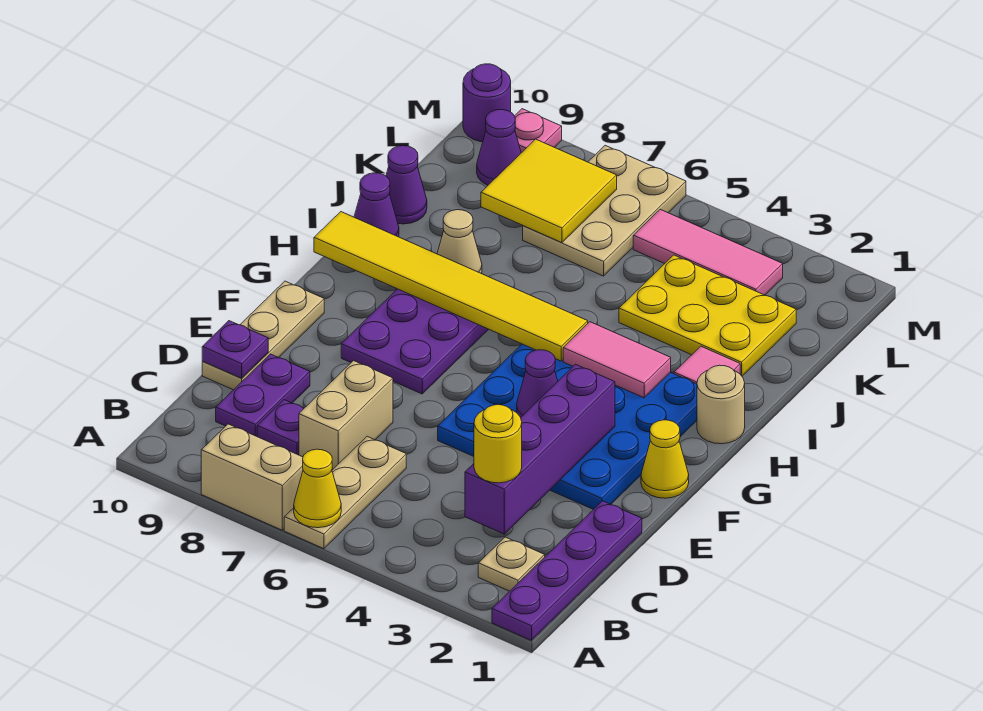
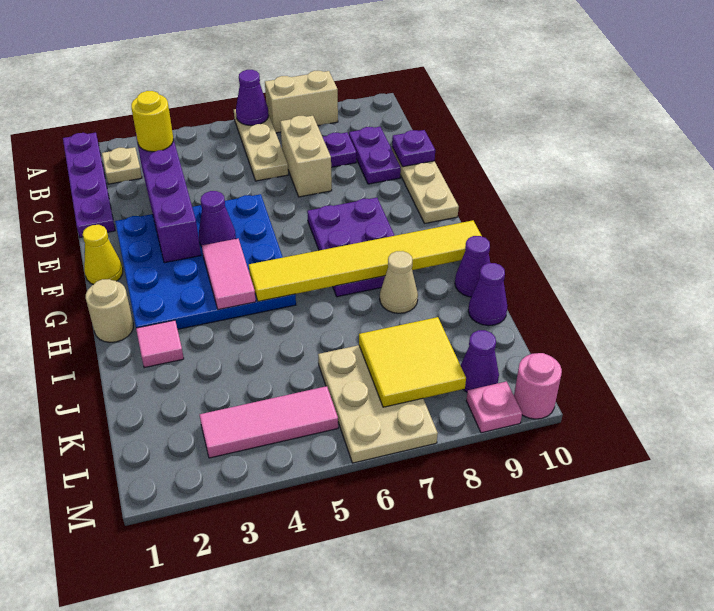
yellow 1x1 cone [294,449,341,528] -> purple 1x1 cone [236,70,269,125]
pink 1x2 tile [563,322,671,398] -> pink 1x2 tile turned to [202,239,256,310]
yellow 2x3 plate [619,255,796,376] -> none
purple 1x1 round brick [463,64,511,142] -> pink 1x1 round brick [514,353,562,419]

